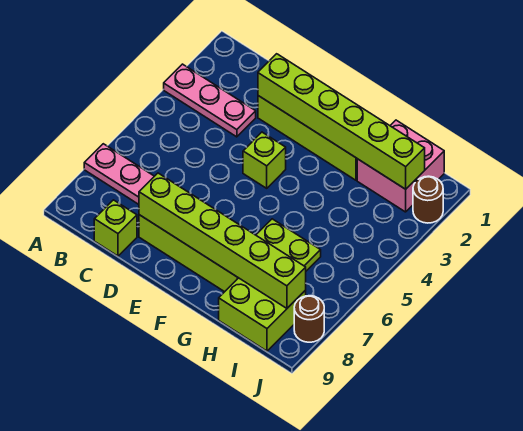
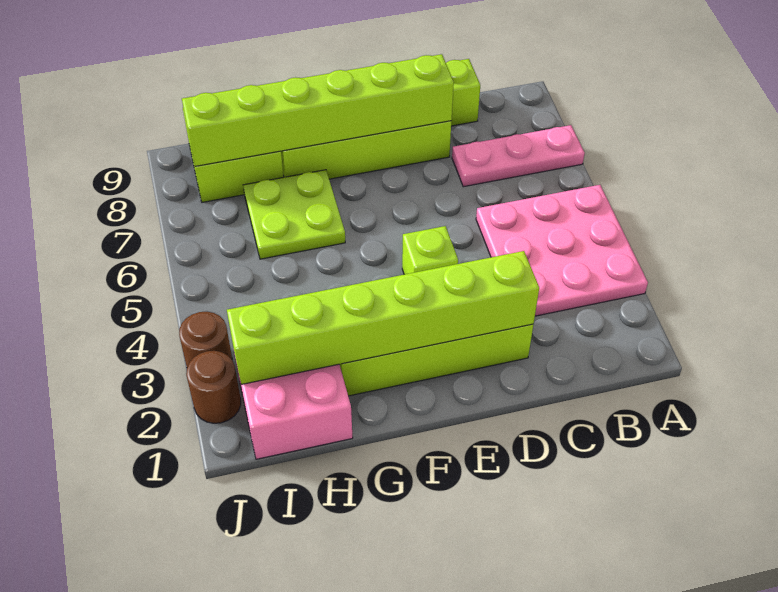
pink 1x3 plate [164,64,256,137] -> pink 3x3 plate [476,185,648,316]
brown 1x1 round brick [294,296,324,342] -> brown 1x1 round brick moved to [179,312,232,367]

